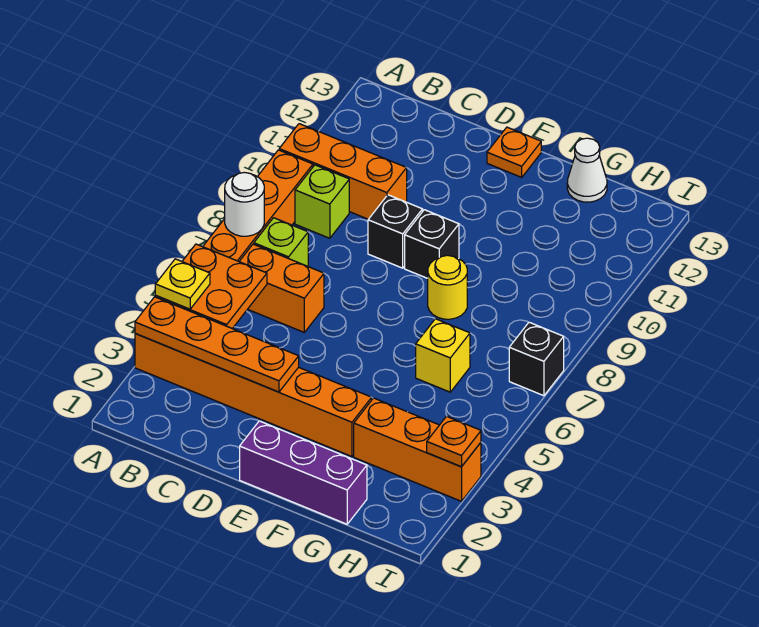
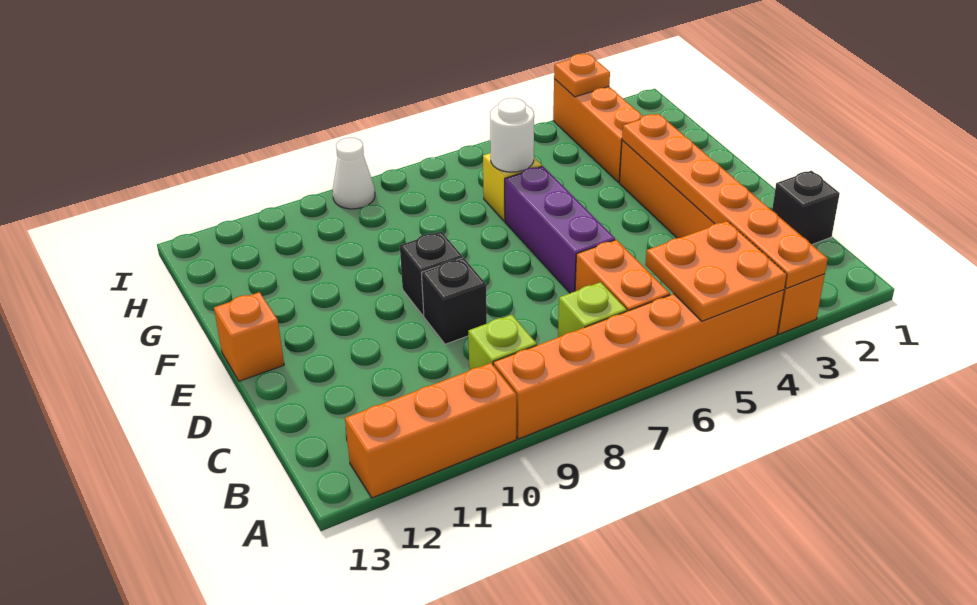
orange 1x4 plate [135,297,299,392] -> orange 1x6 plate [622,114,828,288]
yellow 1x1 plate [155,259,210,309] -> none
white 1x1 round brick [225,172,264,236] -> white 1x1 round brick moved to [490,98,534,172]
orange 1x3 brick [279,124,407,219] -> orange 1x3 brick turned to [345,363,516,498]
purple 1x3 brick [240,421,367,524] -> purple 1x3 brick moved to [505,166,615,293]
orange 1x1 plate [487,127,541,177] -> orange 1x1 brick [214,292,284,381]
yellow 1x1 round brick [428,255,467,319] -> none
white 1x1 cone [567,138,607,202] -> white 1x1 cone moved to [333,138,375,209]
black 1x1 brick [509,322,564,396] -> black 1x1 brick moved to [772,171,840,244]

